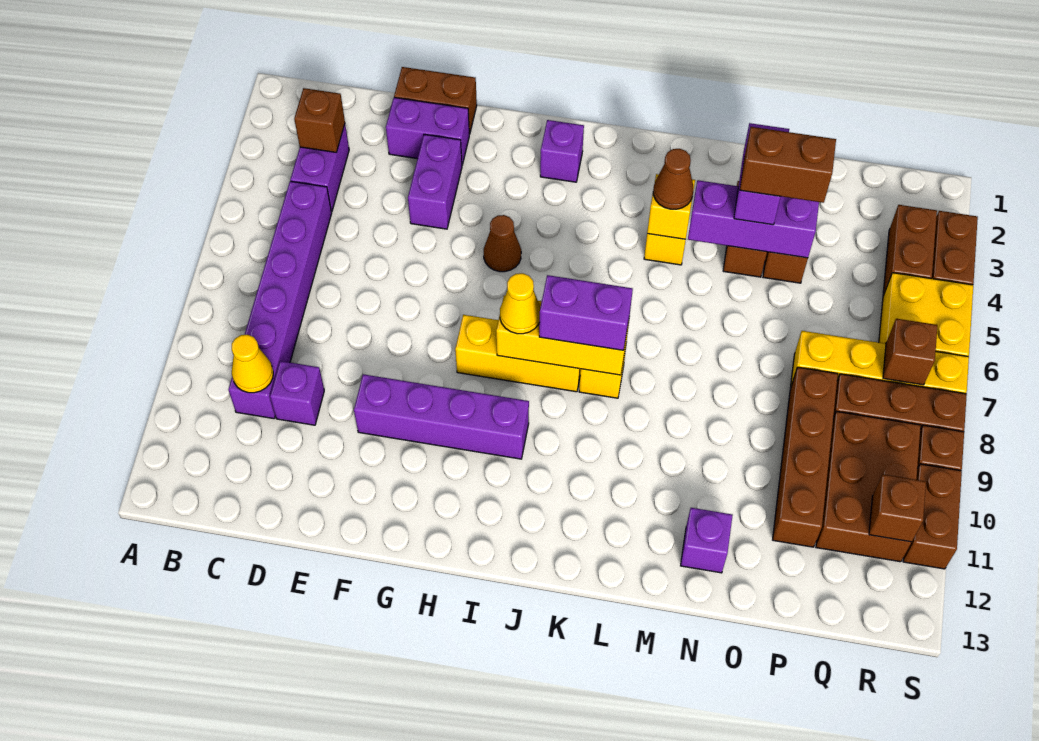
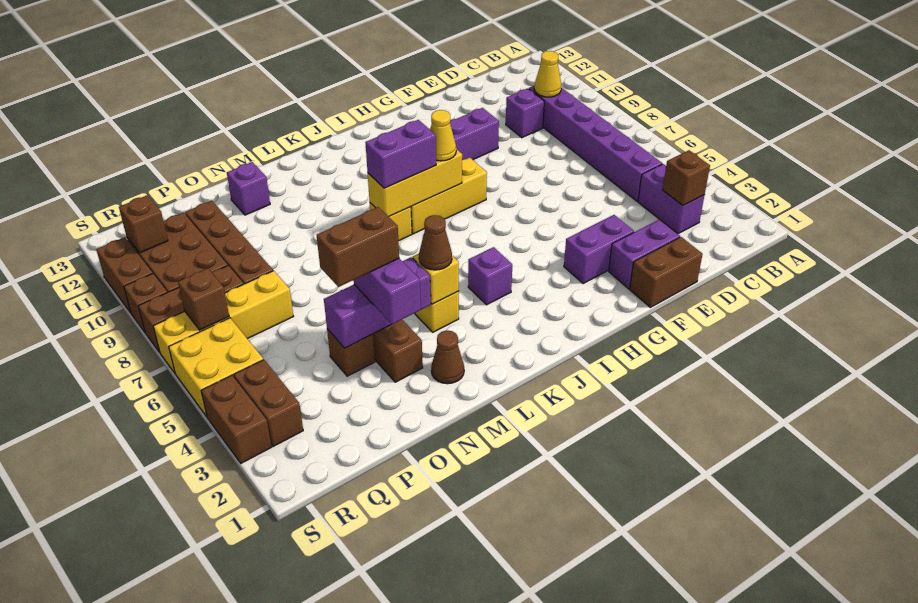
purple 1x2 brick [408,134,462,229] -> purple 1x2 brick turned to [564,215,634,284]
brown 1x1 cone [484,215,521,272] -> brown 1x1 cone moved to [431,330,464,384]
purple 1x1 brick [540,120,584,182] -> purple 1x1 brick moved to [468,247,512,305]

